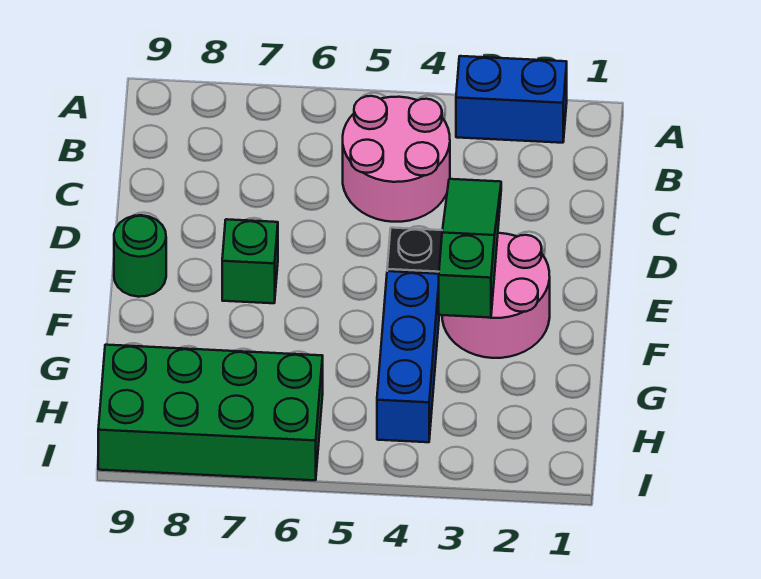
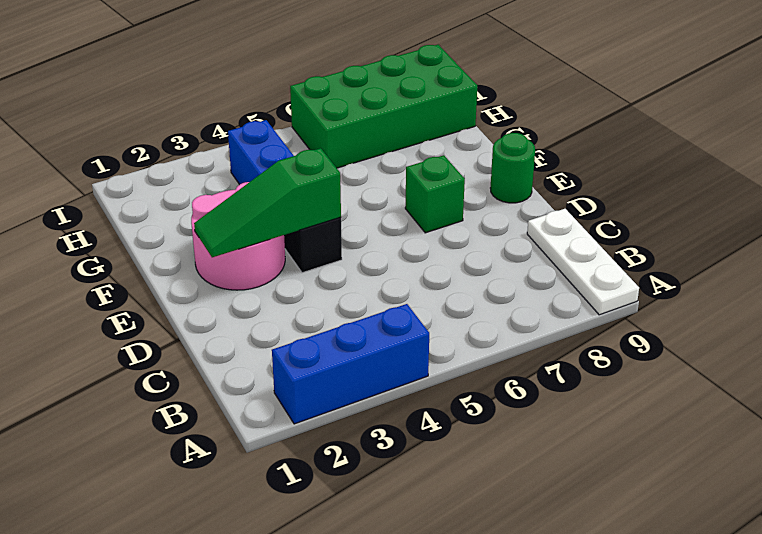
blue 1x2 brick [456,56,567,143] -> blue 1x3 brick [272,304,429,424]
none -> white 1x3 plate [527,209,639,315]
pink 2x2 round brick [343,96,450,222] -> none
green 1x3 slope [439,179,501,318] -> green 1x3 slope turned to [194,148,341,257]

